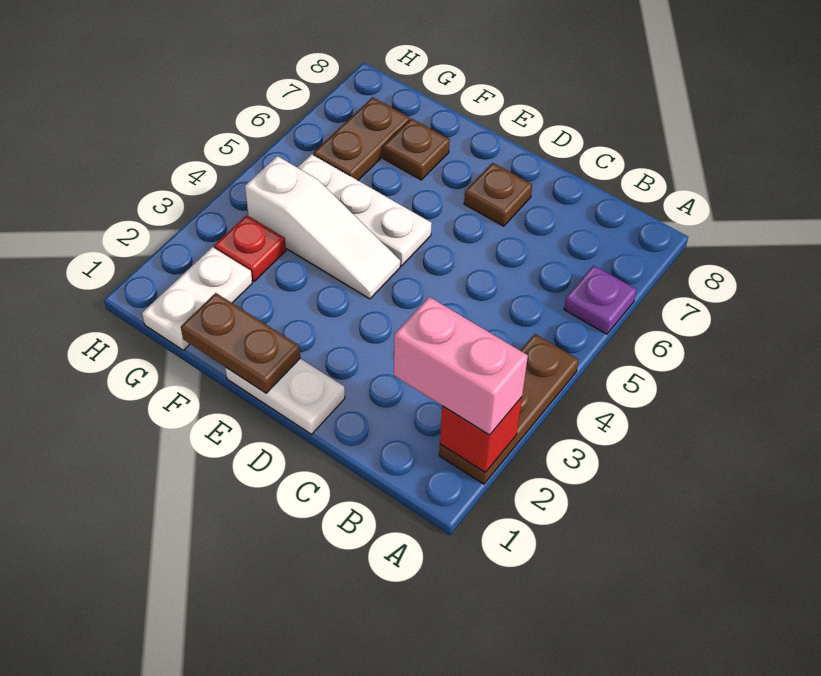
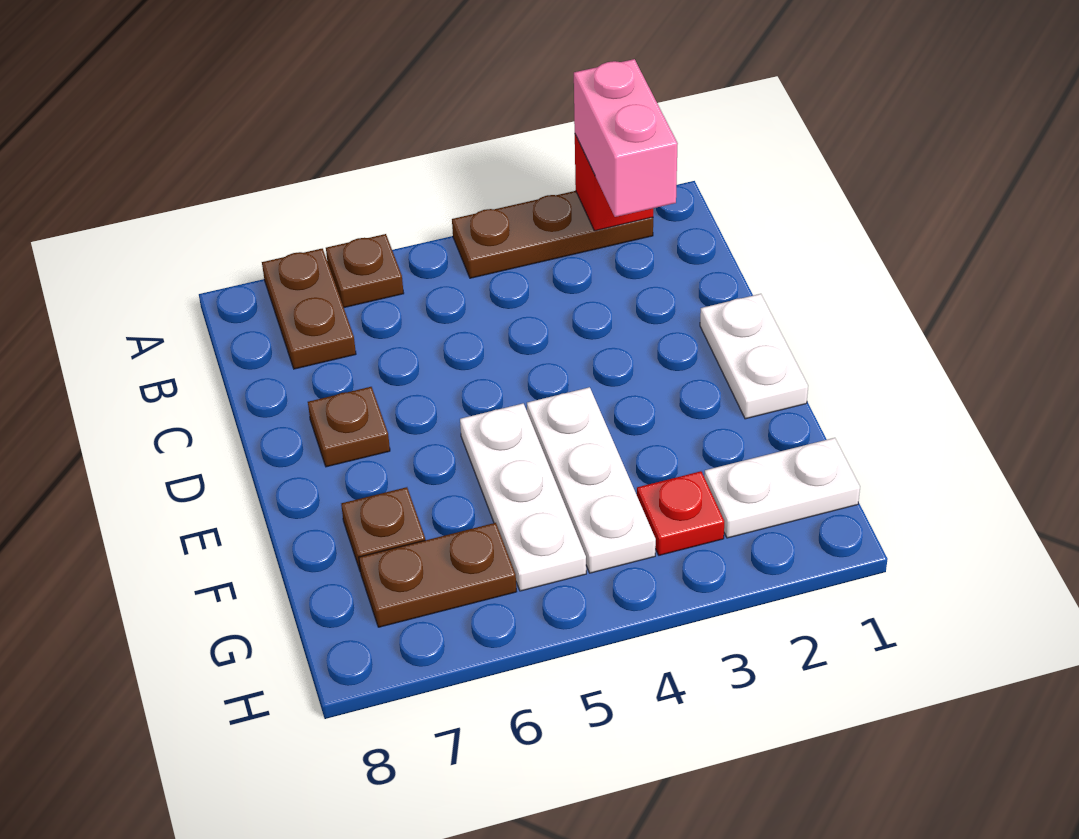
purple 1x1 plate [564,265,637,334] -> brown 1x1 plate [326,234,404,308]
brown 1x2 plate [181,293,300,393] -> brown 1x2 plate moved to [262,249,356,369]
white 1x3 slope [245,156,400,299] -> white 1x3 plate [527,387,656,573]

